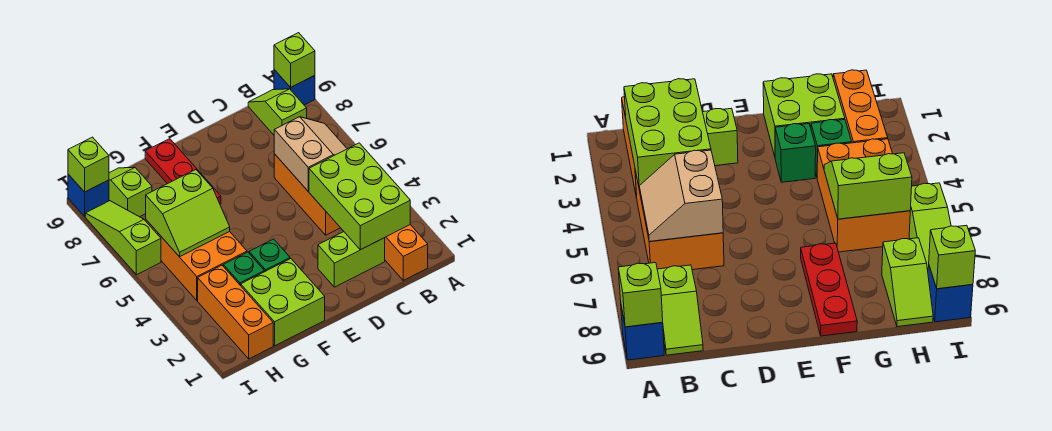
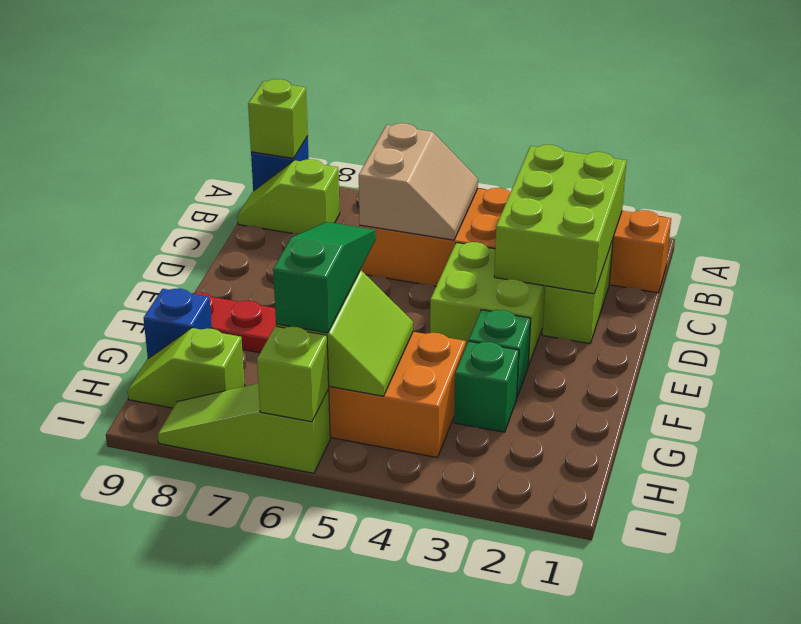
lime 2x3 brick [309,143,410,250] -> lime 2x3 brick turned to [494,145,626,294]
tan 2x2 slope [274,117,347,191] -> tan 2x2 slope turned to [359,123,478,240]
lime 2x2 brick [241,259,325,346] -> lime 2x2 brick moved to [430,242,545,366]
none -> green 1x3 slope [273,222,376,333]
orange 1x3 brick [198,265,273,359] -> none
blue 1x1 brick [68,174,109,216] -> blue 1x1 brick moved to [144,289,212,359]
lime 1x1 brick [68,137,109,192] -> lime 1x1 brick moved to [257,326,329,422]

